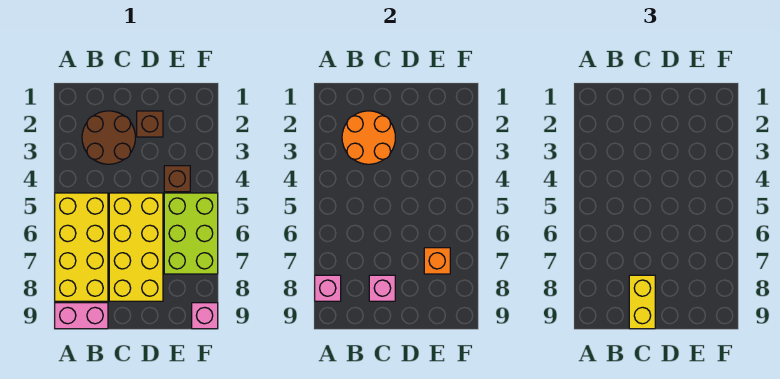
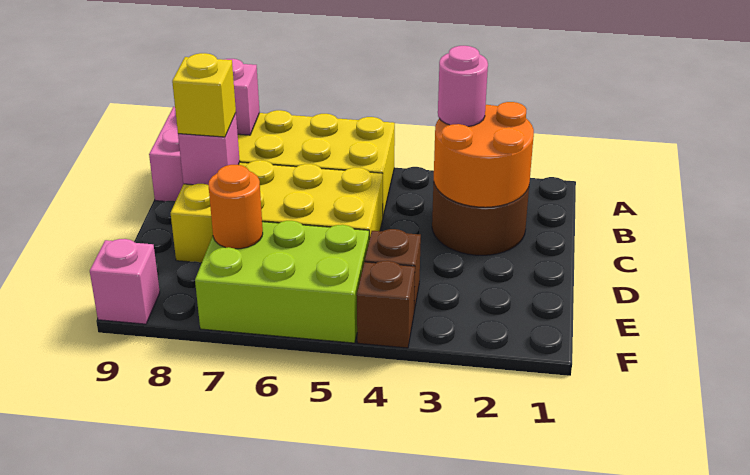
none -> pink 1x1 round brick [438,46,488,126]
yellow 1x2 brick [629,275,655,329] -> yellow 1x1 brick [172,53,236,137]
brown 1x1 brick [137,111,163,137] -> brown 1x1 brick moved to [357,261,415,348]
orange 1x1 brick [424,248,450,274] -> orange 1x1 round brick [208,165,263,249]

